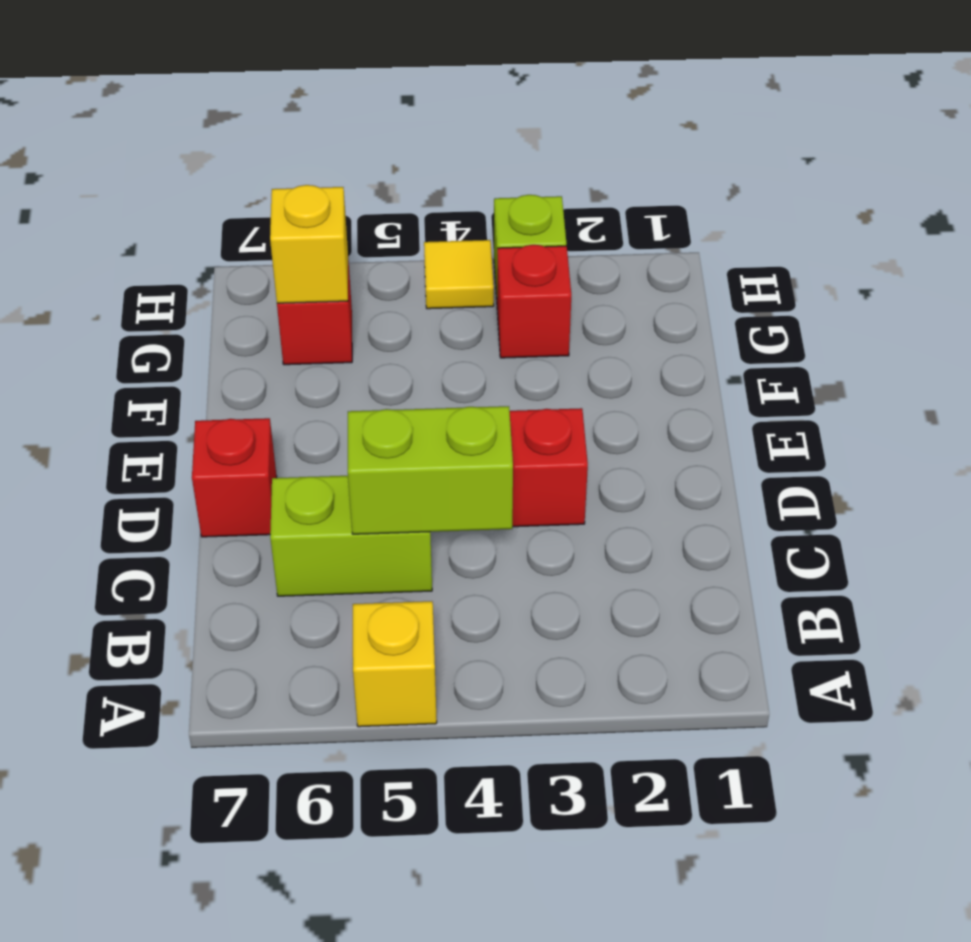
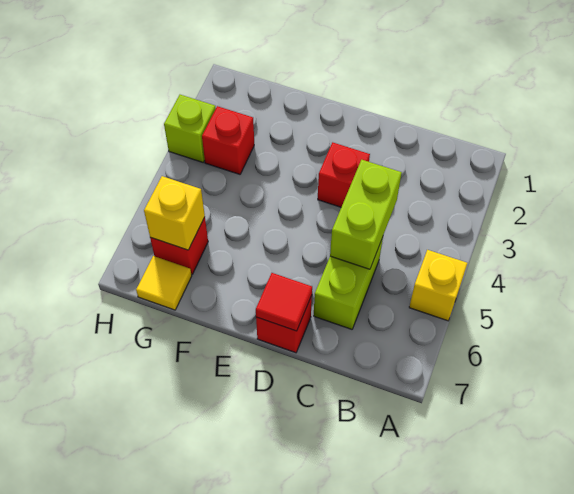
none -> red 1x1 tile [256,273,312,331]
yellow 1x1 tile [424,240,494,309] -> yellow 1x1 tile moved to [136,256,192,310]

